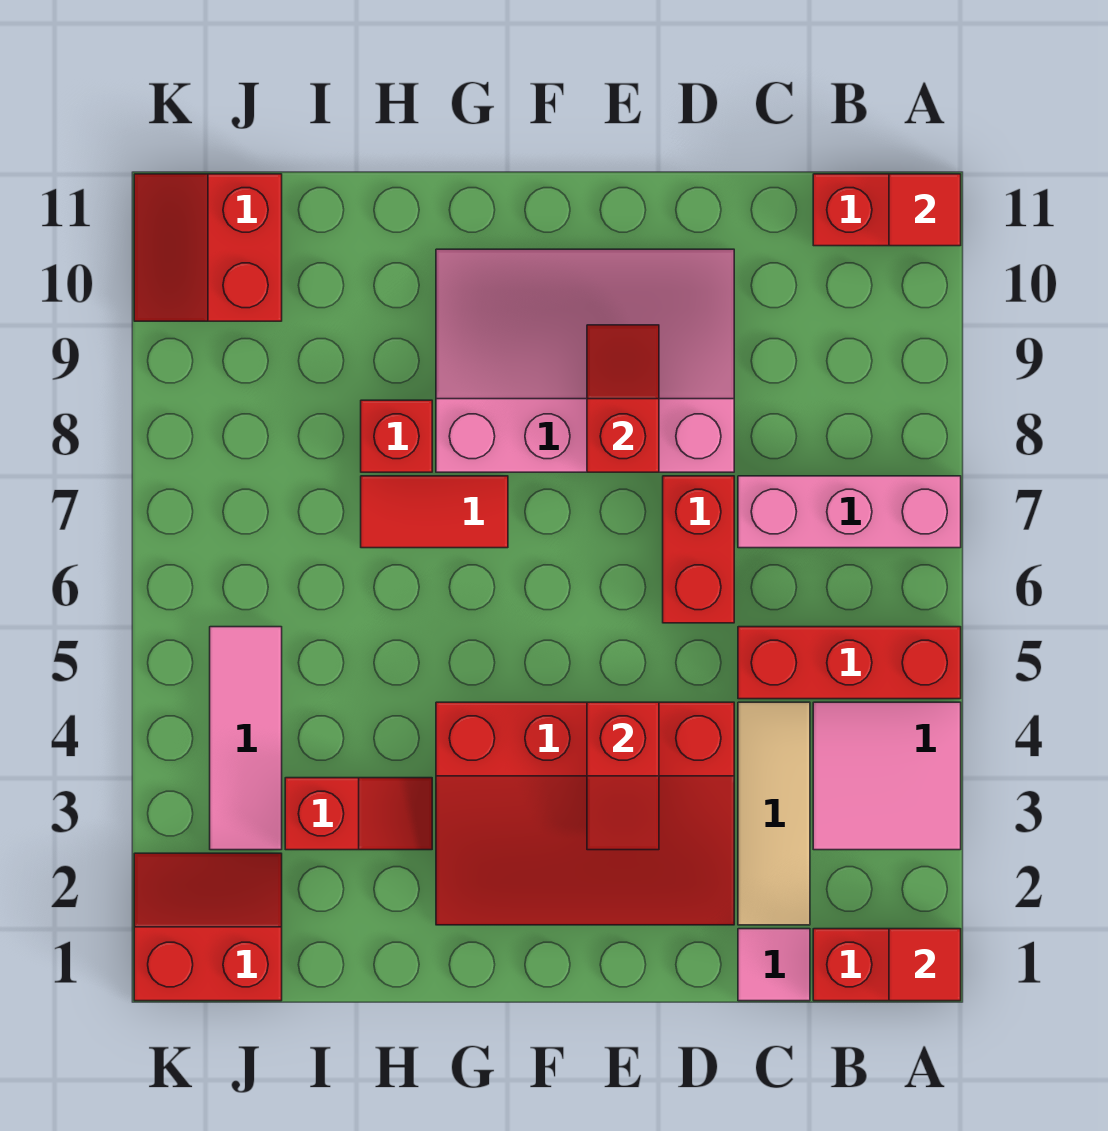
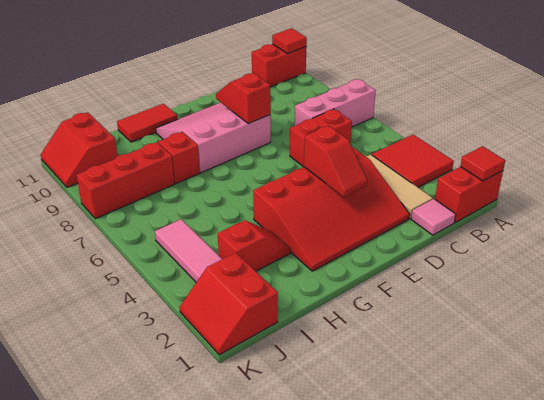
pink 2x2 tile [813,702,961,850] -> red 2x2 tile [372,134,454,187]
red 1x3 brick [738,627,961,699] -> red 1x3 brick moved to [76,142,175,219]
red 1x2 brick [663,476,734,623] -> red 1x2 brick turned to [290,109,352,167]
pink 3x4 slope [436,249,734,472] -> pink 3x3 slope [156,103,271,173]
red 1x2 tile [361,476,508,548] -> red 1x2 tile moved to [117,104,177,142]
red 2x2 slope [134,853,282,1001] -> red 2x2 slope turned to [180,253,278,355]

